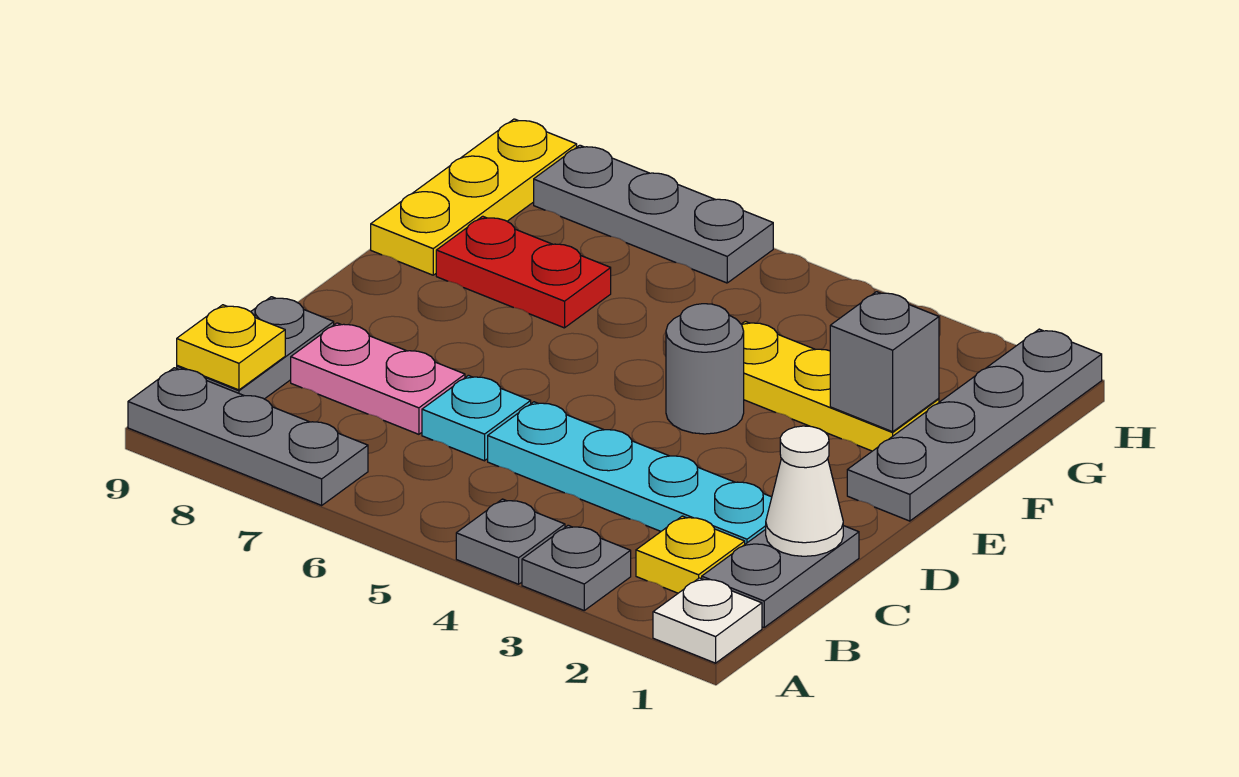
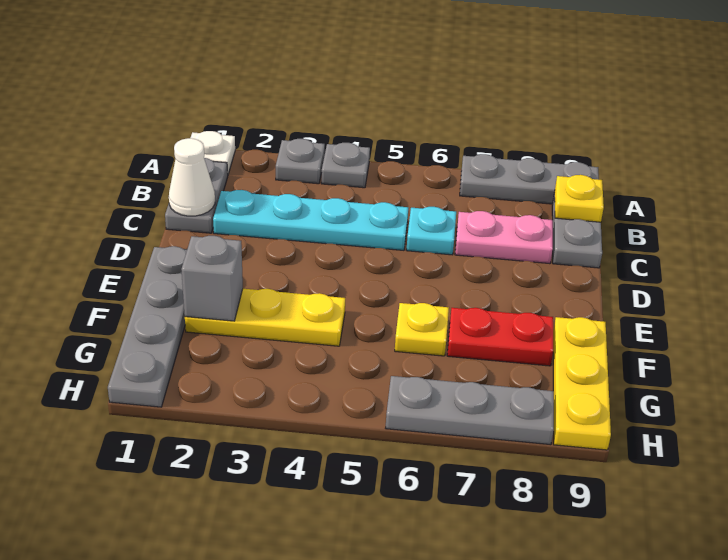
yellow 1x1 plate [636,516,745,593] -> yellow 1x1 plate moved to [395,303,449,356]
grey 1x1 round brick [666,304,744,434] -> none

